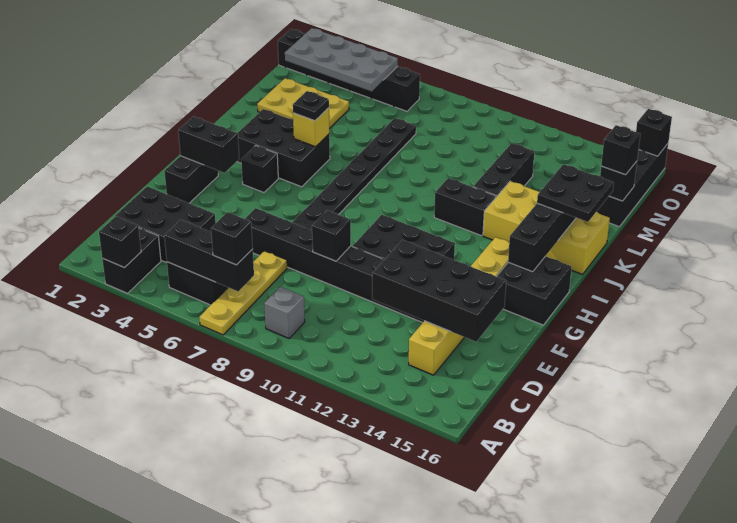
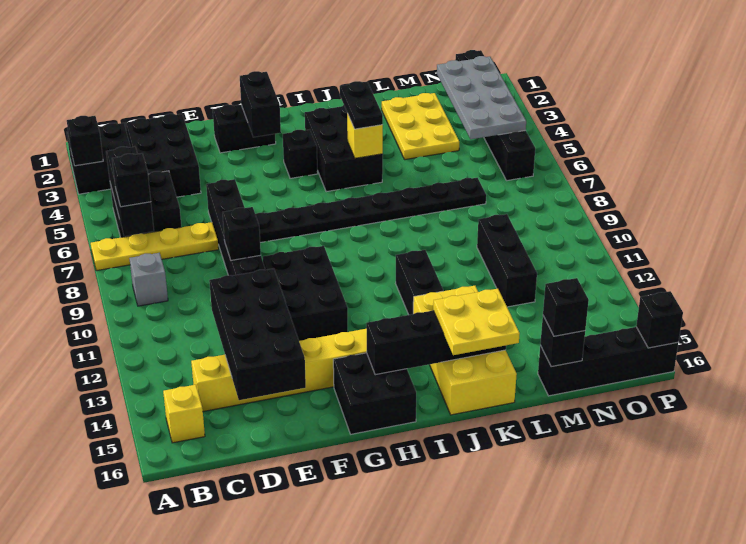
black 1x2 brick [102,228,161,293] -> black 2x2 brick [67,123,131,194]
none -> yellow 1x1 brick [163,385,205,443]
black 1x1 plate [293,91,329,121] -> black 1x2 plate [340,81,383,129]
black 2x2 plate [537,164,614,222] -> yellow 2x2 plate [433,289,520,355]
black 1x3 brick [473,143,534,197] -> black 1x3 brick turned to [477,214,537,307]

